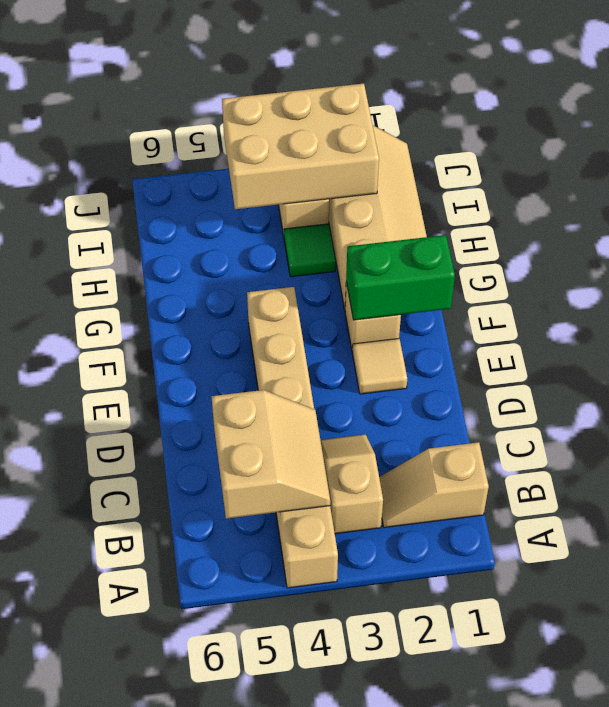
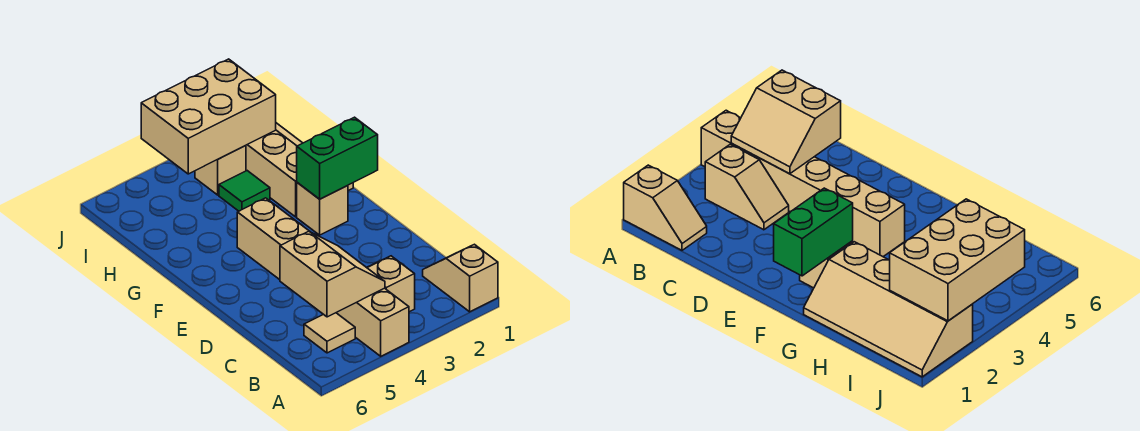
tan 1x2 slope [379,442,489,528] -> tan 1x2 slope turned to [423,244,498,312]
tan 1x1 tile [352,339,407,394] -> tan 1x1 tile moved to [304,313,355,353]

